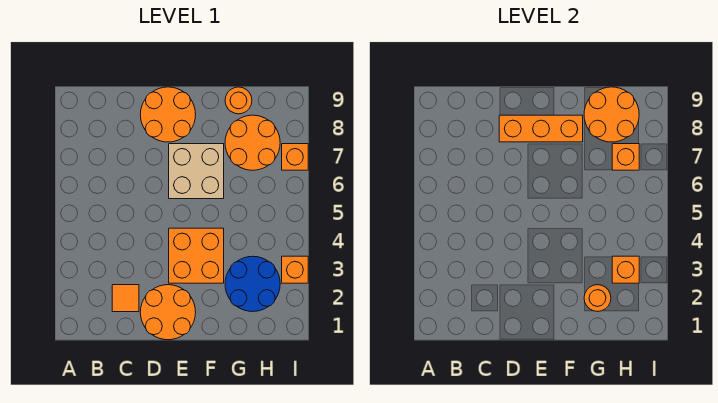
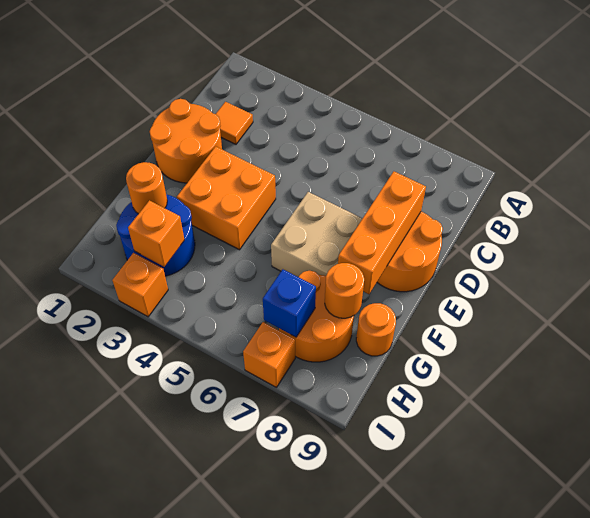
orange 2x2 round brick [584,87,639,142] -> orange 1x1 round brick [325,263,364,318]
orange 1x1 brick [612,144,639,170] -> blue 1x1 brick [263,269,316,337]

